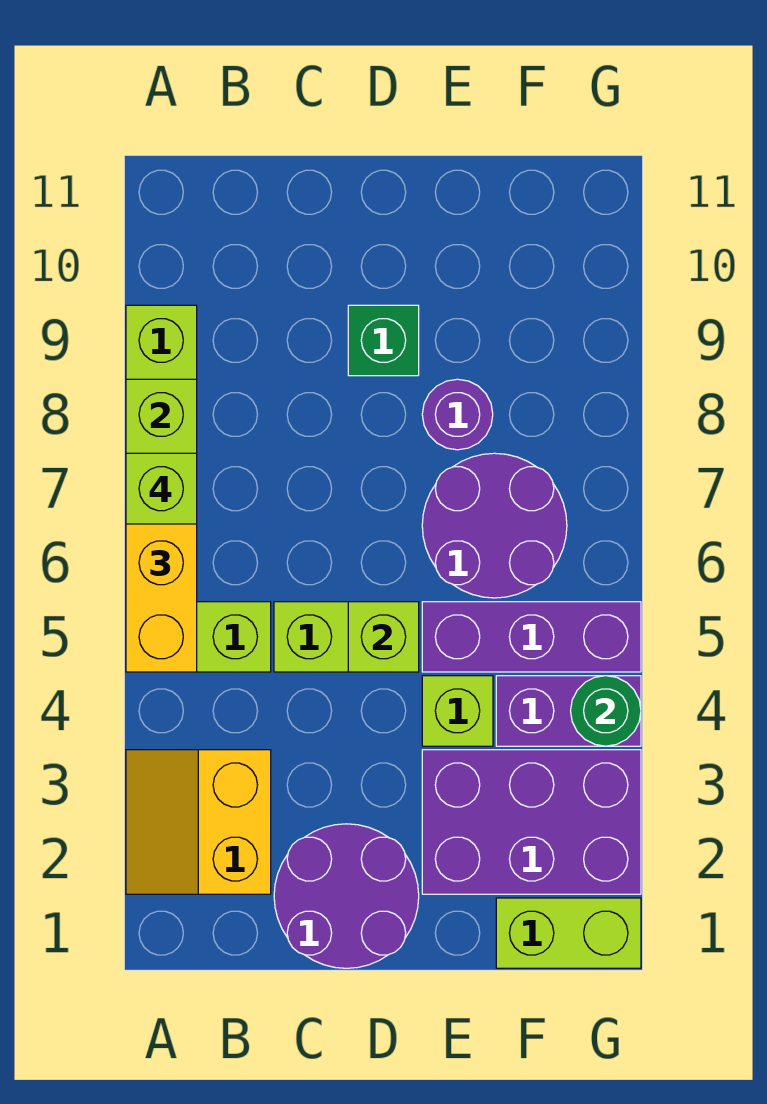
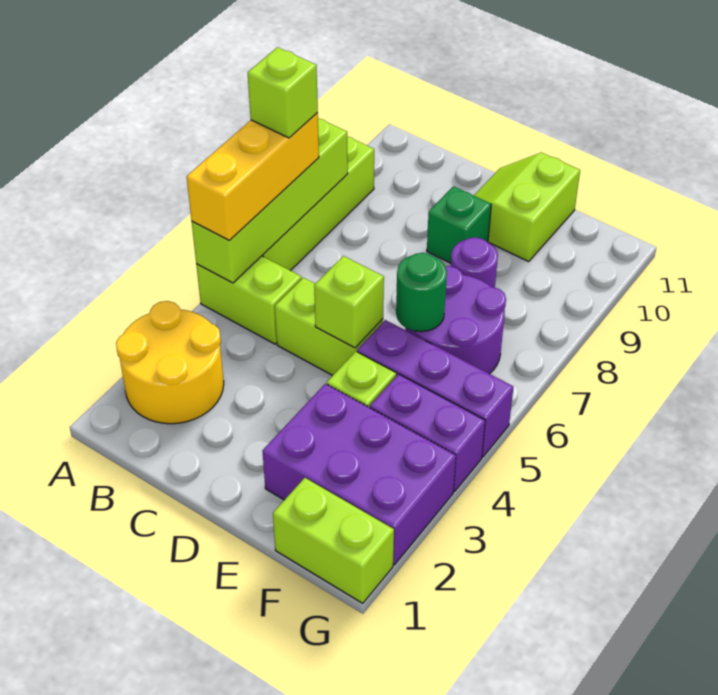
yellow 2x2 slope [126,750,271,894] -> yellow 2x2 round brick [116,301,224,424]
purple 2x2 round brick [274,824,419,968] -> none
none -> lime 2x2 slope [474,153,580,262]
green 1x1 round brick [571,676,641,746] -> green 1x1 round brick moved to [396,253,447,332]

